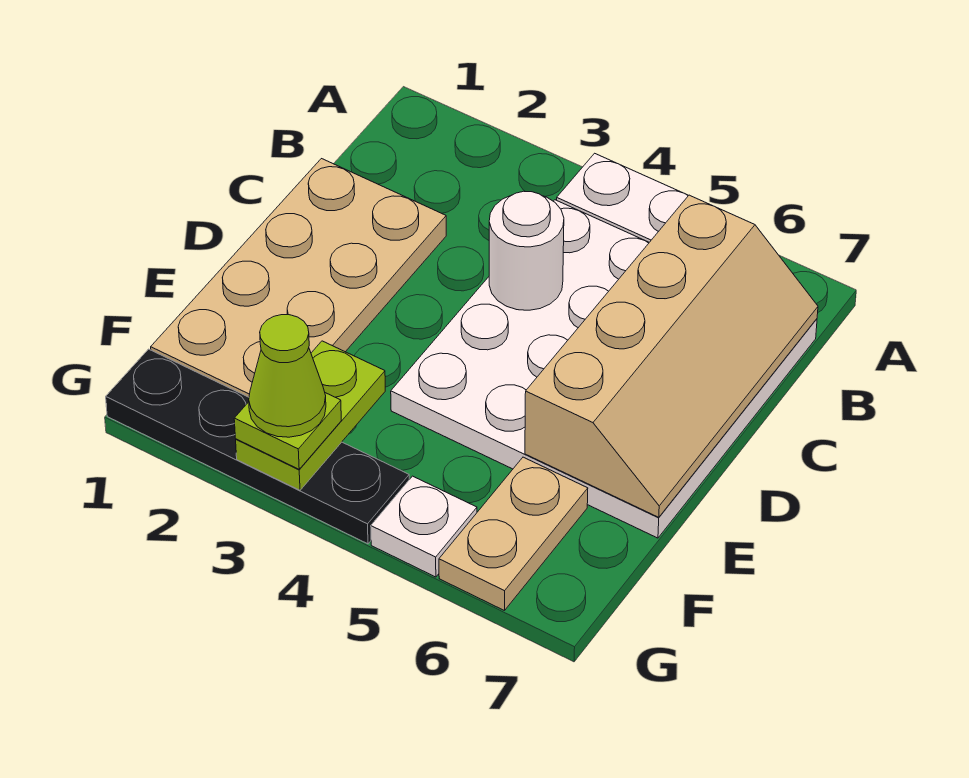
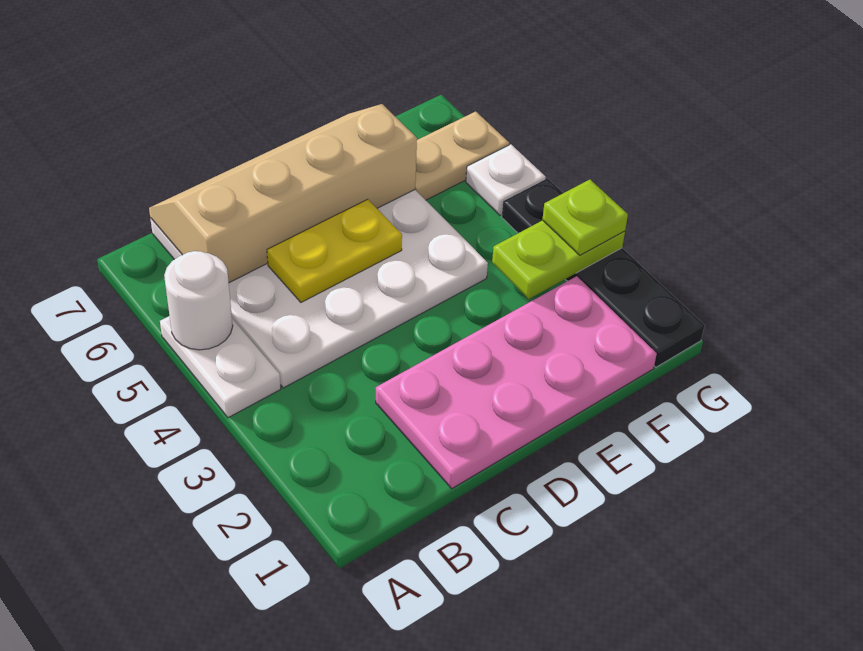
tan 2x4 plate [151,159,446,397] -> pink 2x4 plate [376,276,657,489]
white 1x1 round brick [489,191,564,310] -> white 1x1 round brick moved to [164,251,233,350]
none -> yellow 1x2 plate [267,199,402,302]
lime 1x1 cone [249,315,326,437] -> none

